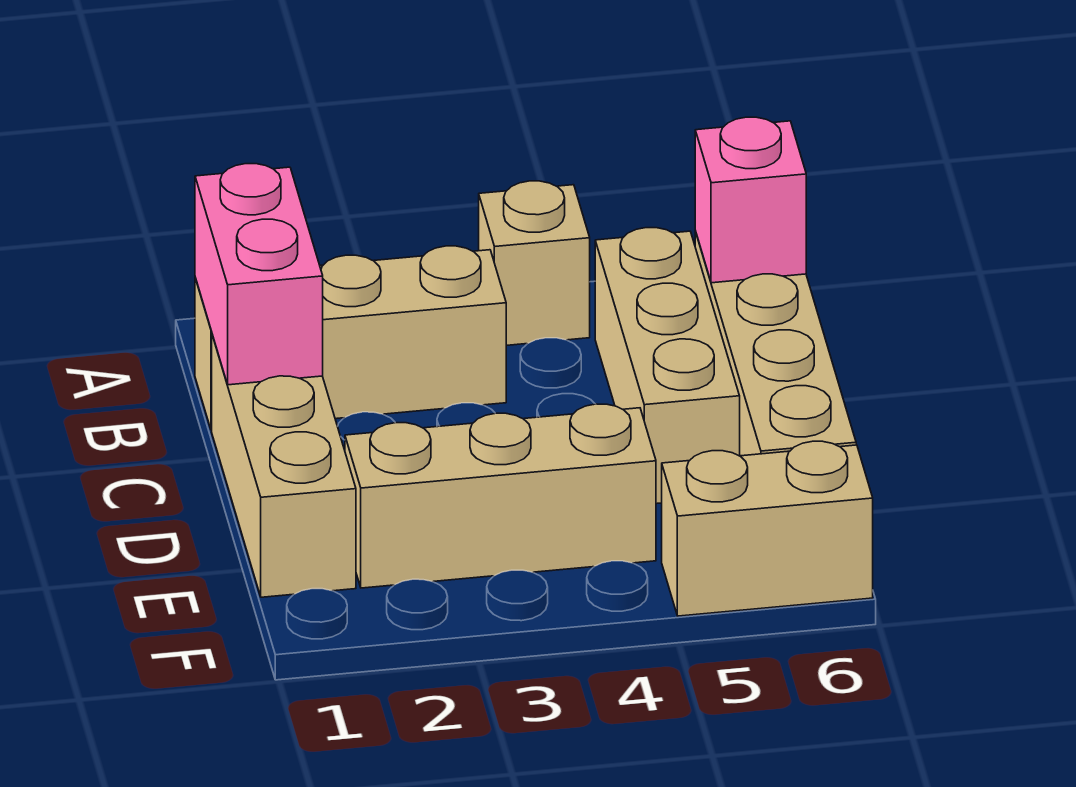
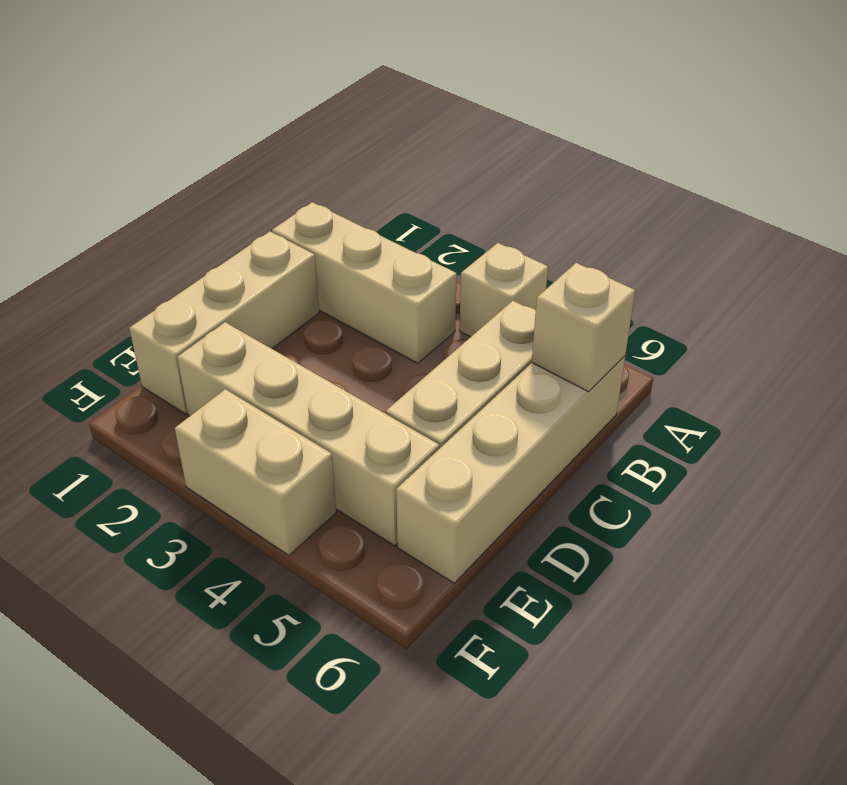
pink 1x2 brick [195,164,323,385] -> none
pink 1x1 brick [695,117,806,283] -> tan 1x1 brick [532,263,635,392]
tan 1x3 brick [345,404,656,588] -> tan 1x4 brick [177,322,439,546]
tan 1x2 brick [662,441,873,616] -> tan 1x2 brick moved to [175,389,336,555]

